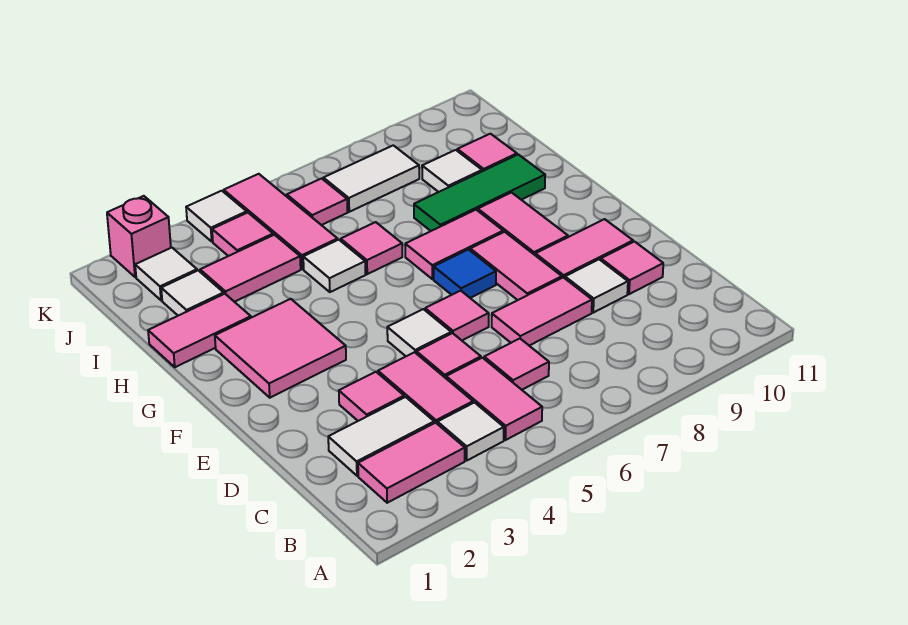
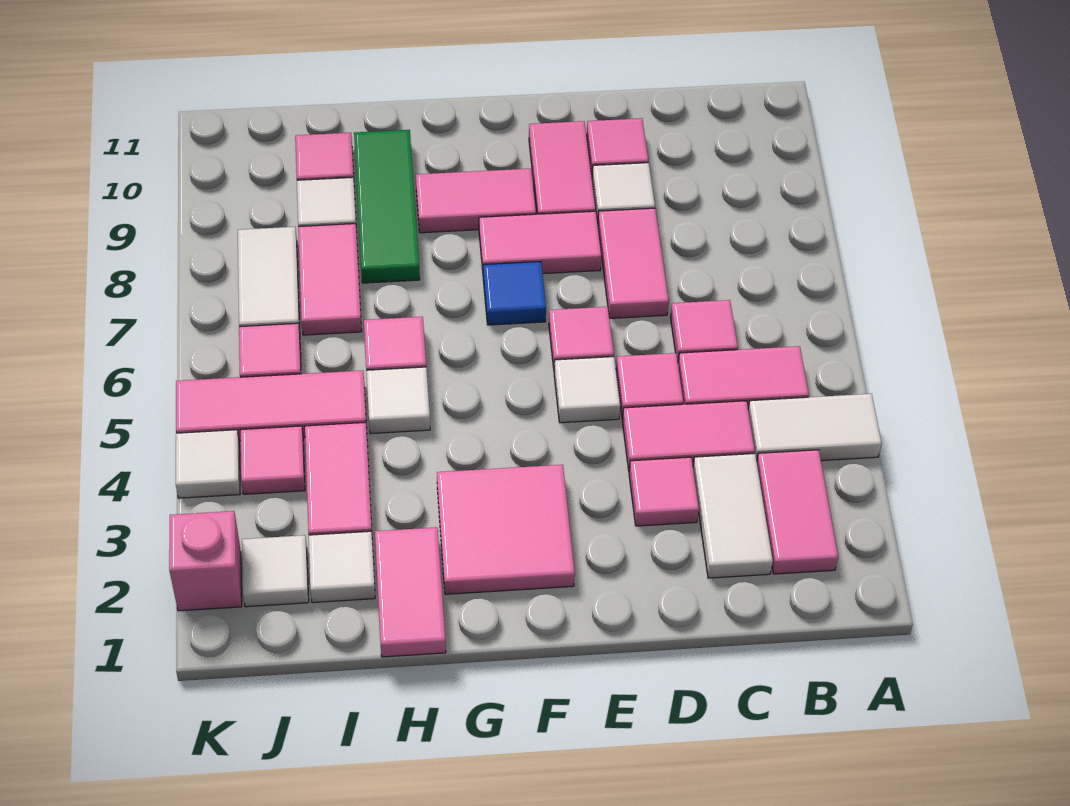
white 1x1 tile [438,403,504,460] -> white 1x2 tile [748,394,882,461]
pink 1x2 tile [405,210,503,279] -> pink 1x2 tile moved to [298,224,362,335]

